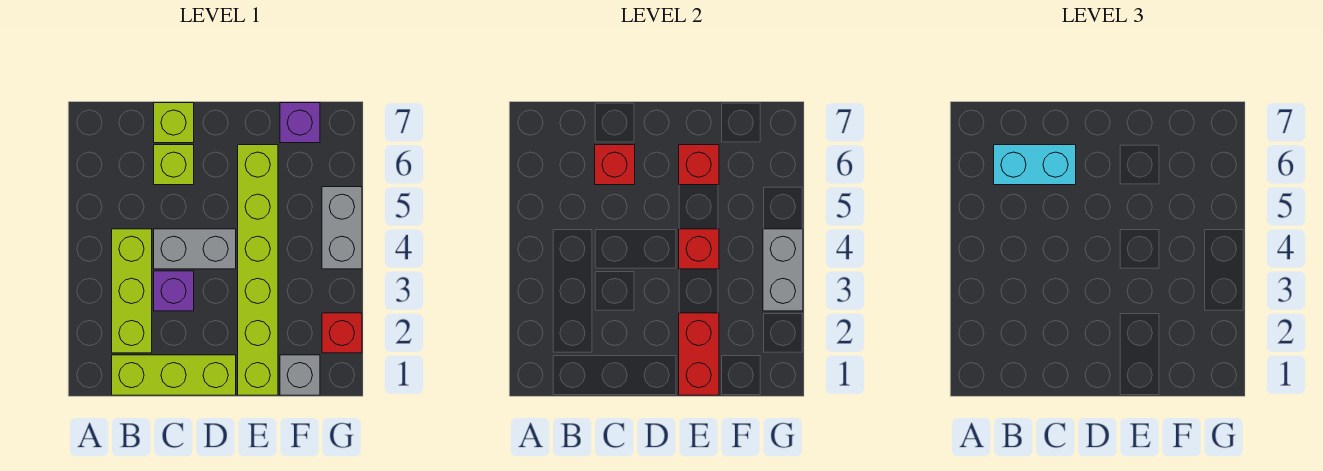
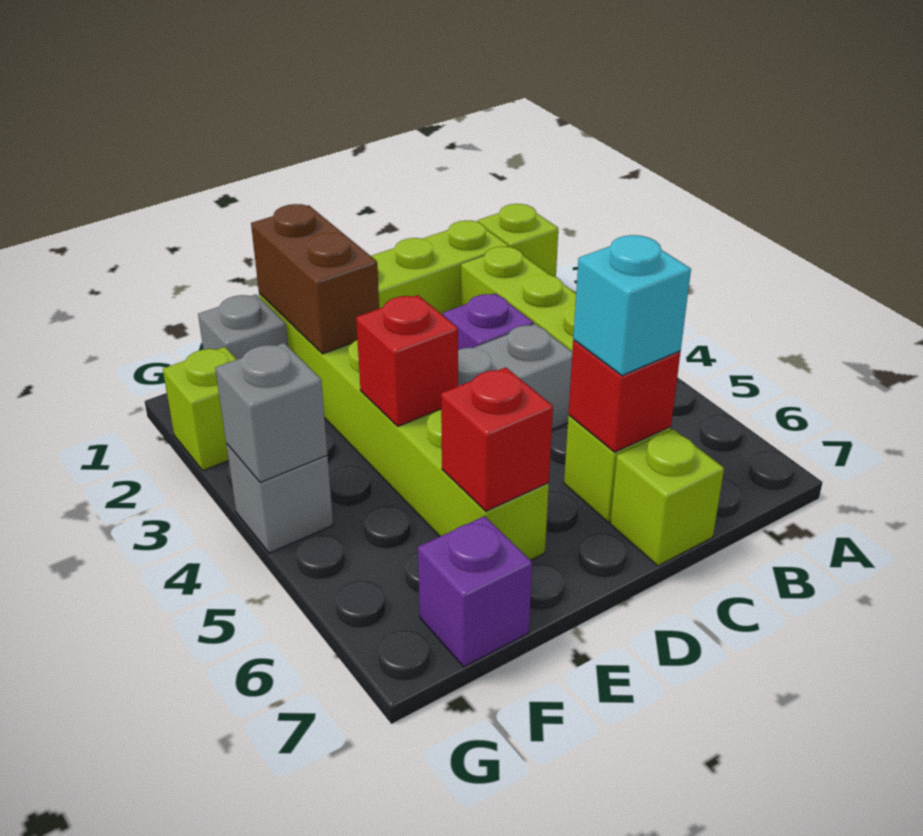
none -> lime 1x1 brick [477,204,558,277]
cyan 1x2 brick [994,145,1076,185] -> cyan 1x1 brick [573,235,691,376]
red 1x2 brick [679,313,719,395] -> brown 1x2 brick [251,204,379,354]
red 1x1 brick [322,313,362,353] -> lime 1x1 brick [163,347,237,471]
grey 1x2 brick [763,229,803,311] -> grey 1x1 brick [215,343,327,483]
grey 1x2 brick [322,187,362,269] -> grey 1x1 brick [226,444,333,553]

